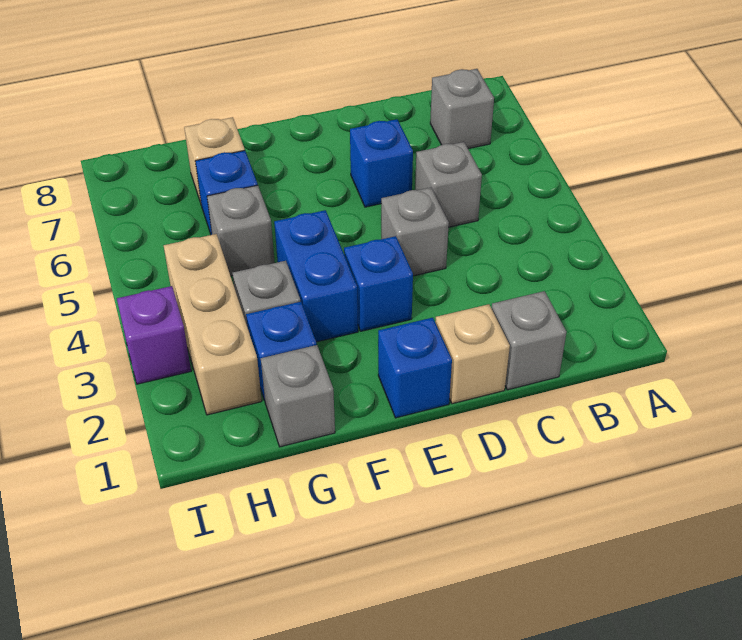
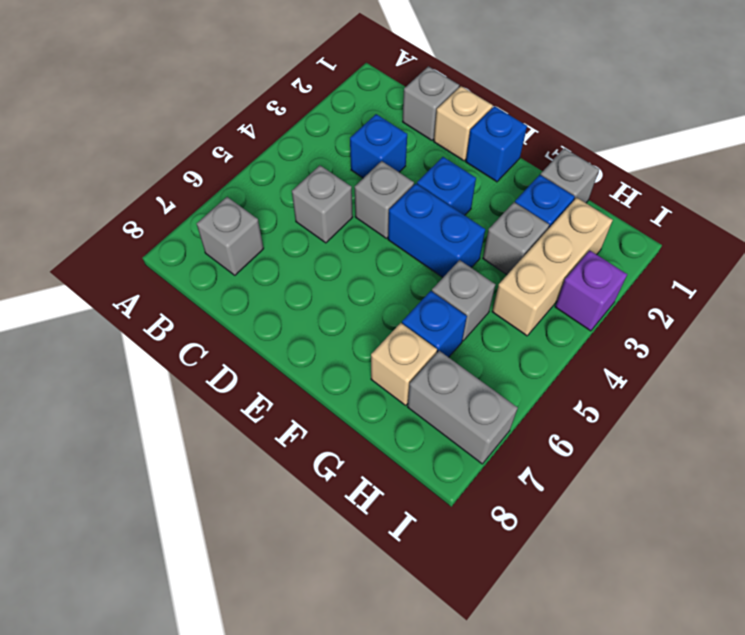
blue 1x1 brick [350,119,413,207] -> blue 1x1 brick moved to [350,114,407,178]
blue 1x2 brick [274,210,358,342] -> blue 1x2 brick turned to [388,184,485,278]
none -> grey 1x2 brick [408,351,518,464]

